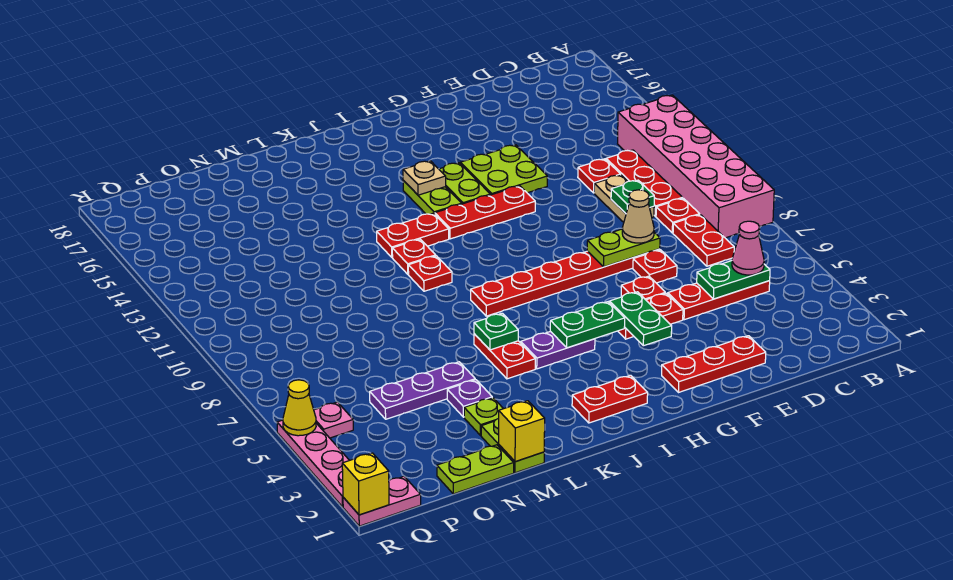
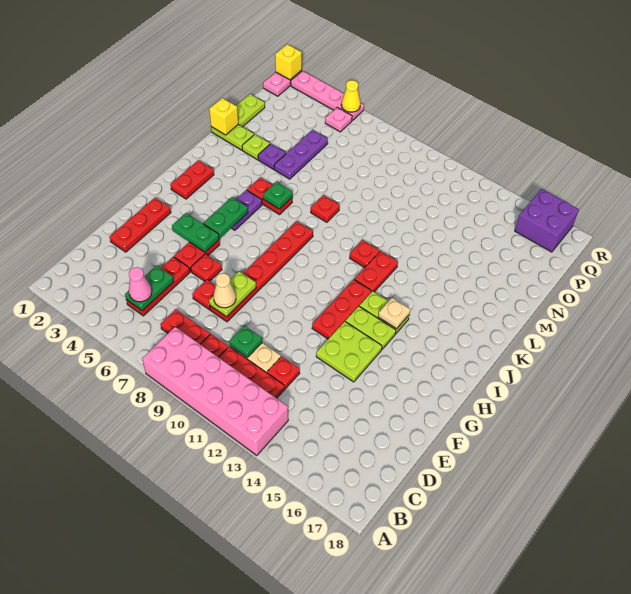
red 1x1 plate [408,256,452,291] -> red 1x1 plate moved to [311,195,340,222]
none -> purple 2x2 brick [515,189,579,252]

